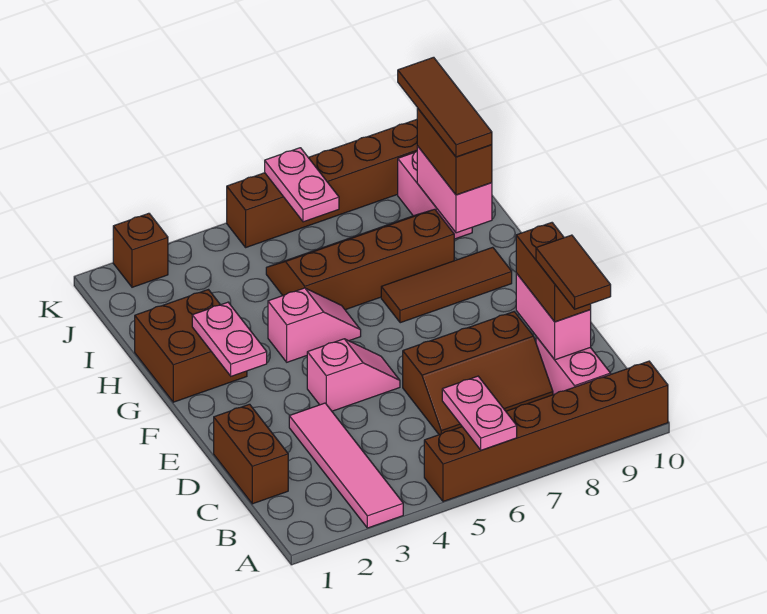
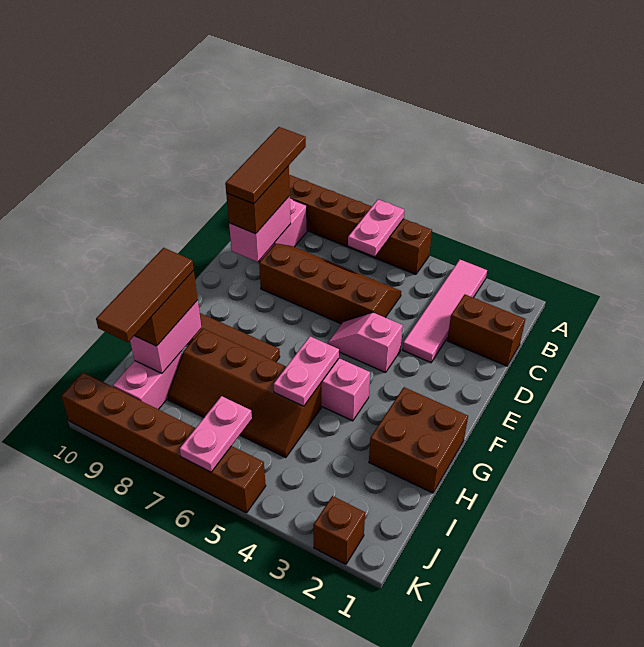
brown 1x2 tile [536,235,611,309] -> brown 1x3 tile [225,127,306,204]
brown 1x2 brick [214,404,288,504] -> brown 1x2 brick turned to [447,295,525,366]
brown 2x3 slope [403,312,553,435] -> brown 2x4 slope [259,244,401,324]
pink 1x2 plate [192,302,267,376] -> pink 1x2 plate moved to [273,337,339,406]

